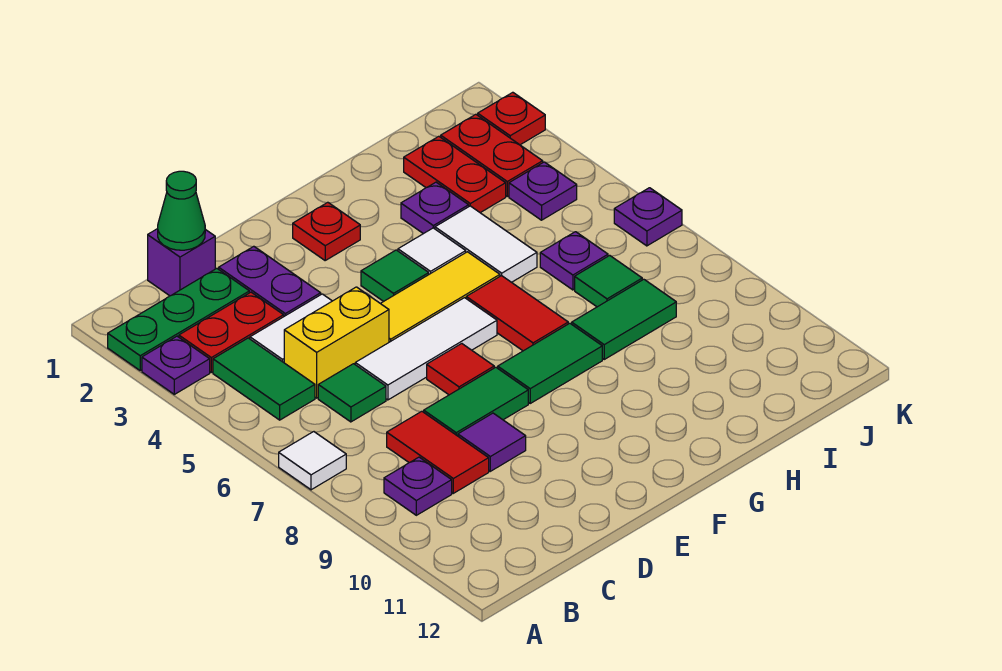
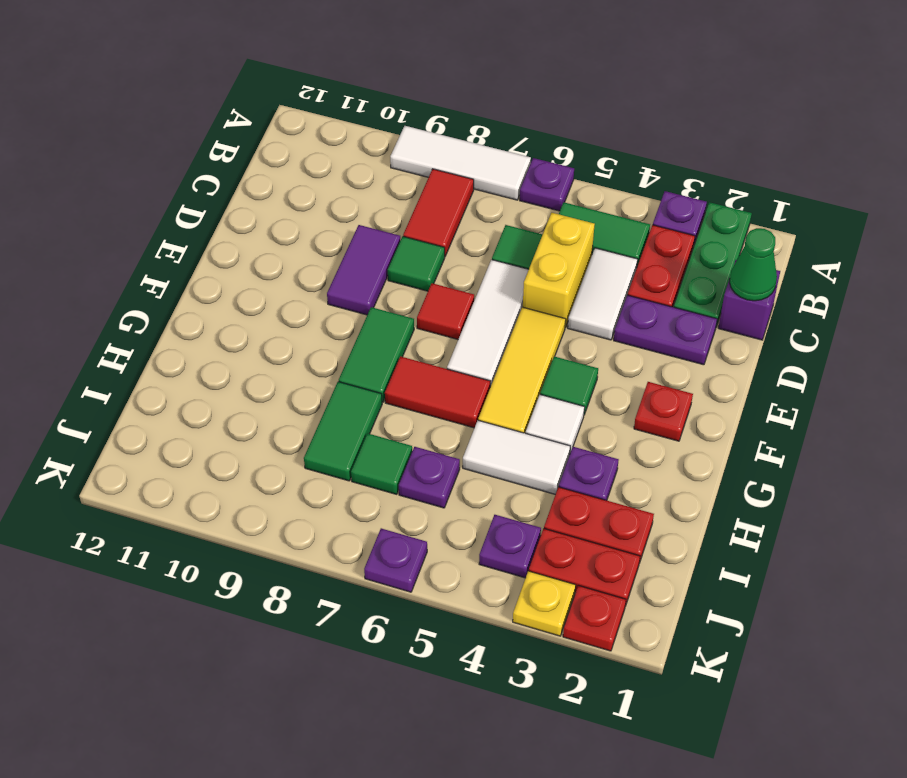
white 1x1 tile [279,432,346,490] -> white 1x3 tile [390,126,531,200]
purple 1x1 plate [384,457,452,515] -> purple 1x1 plate moved to [520,158,574,211]
red 1x2 tile [387,411,489,493] -> red 1x2 tile turned to [403,169,474,256]
green 1x2 tile [424,367,528,436] -> green 1x1 tile [388,237,445,291]
purple 1x1 tile [458,413,526,471] -> purple 1x2 tile [327,225,400,315]
none -> yellow 1x1 plate [513,571,576,636]

